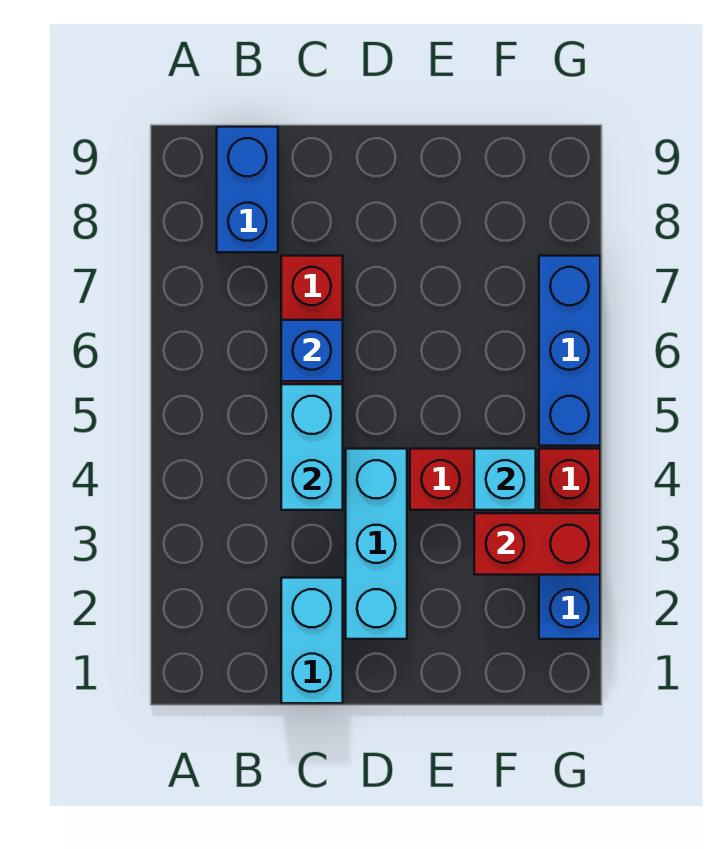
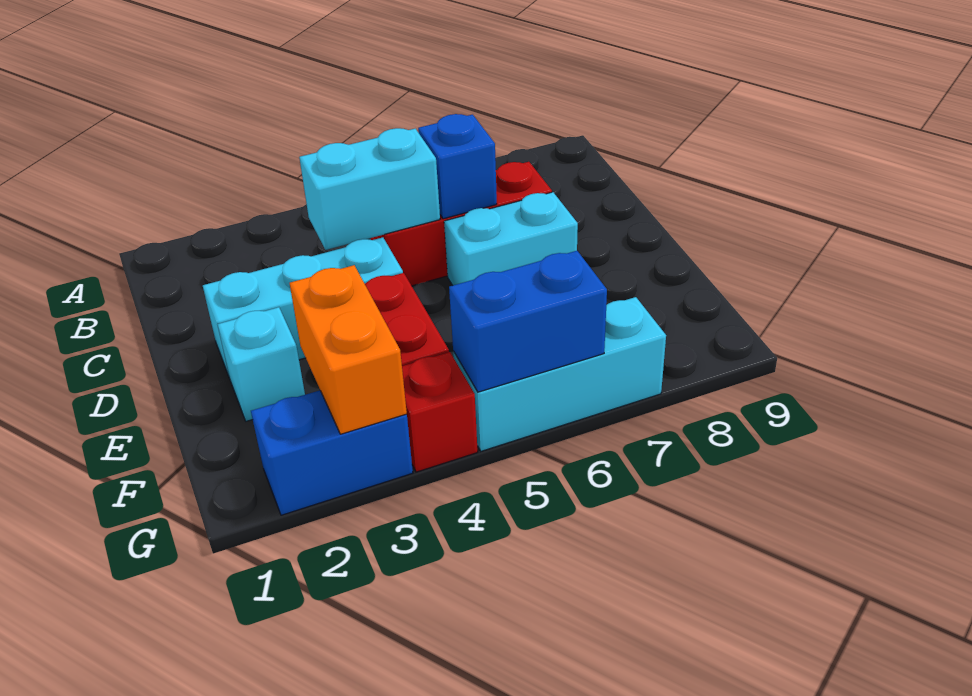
blue 1x2 brick [217,127,278,252] -> blue 1x2 brick moved to [449,251,607,392]
cyan 1x2 brick [281,578,343,703] -> cyan 1x2 brick moved to [444,192,578,285]
red 1x2 brick [474,513,600,575] -> orange 1x2 brick [290,265,407,434]
cyan 1x1 brick [474,449,536,510] -> cyan 1x1 brick moved to [217,307,305,421]
blue 1x3 brick [539,256,600,446] -> cyan 1x3 brick [453,297,666,451]

